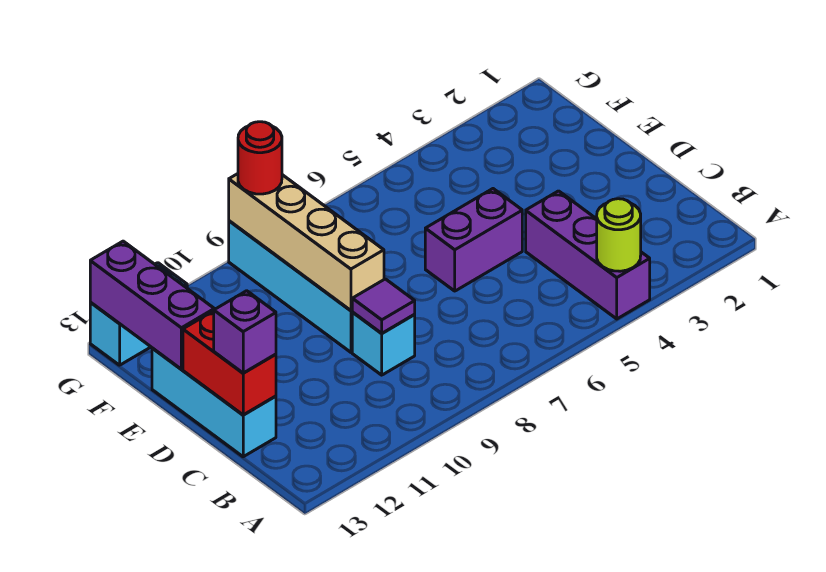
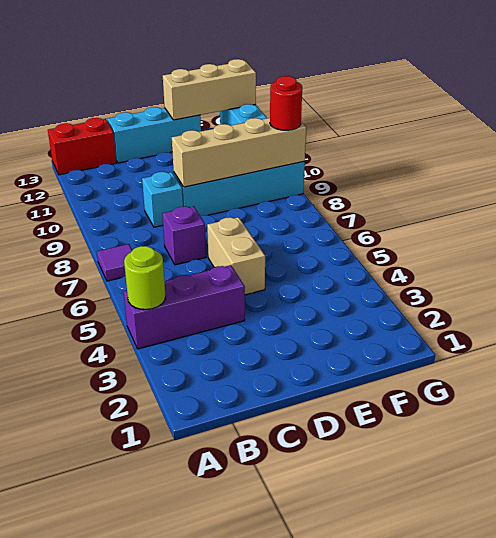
purple 1x1 tile [352,279,415,333] -> purple 1x1 tile moved to [97,244,132,281]
red 1x2 brick [183,311,276,415] -> red 1x2 brick moved to [48,118,117,175]
purple 1x1 brick [214,291,276,373] -> purple 1x1 brick moved to [162,206,206,265]
purple 1x2 brick [425,189,522,291] -> tan 1x2 brick [207,217,265,295]
purple 1x3 brick [90,241,214,369] -> tan 1x3 brick [163,59,256,120]

